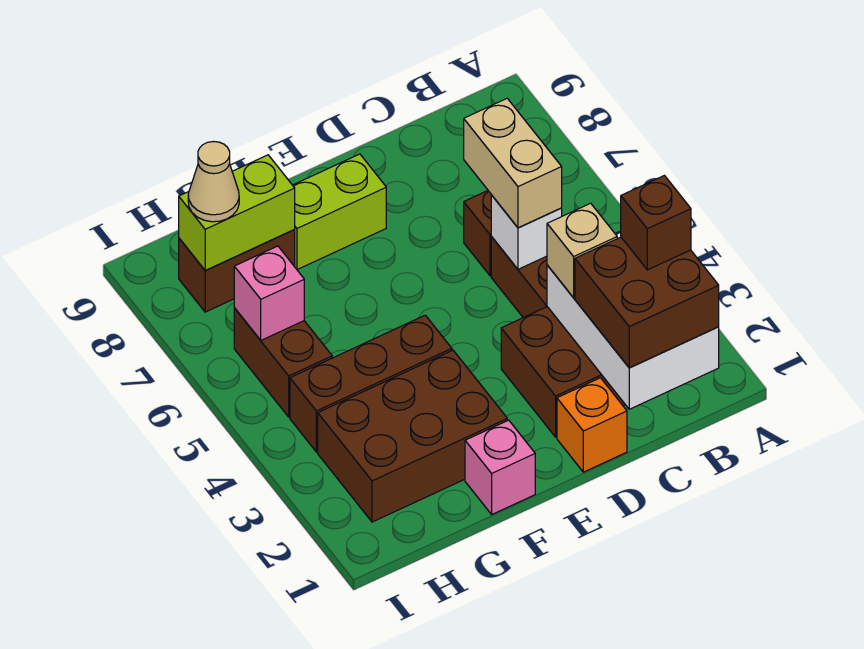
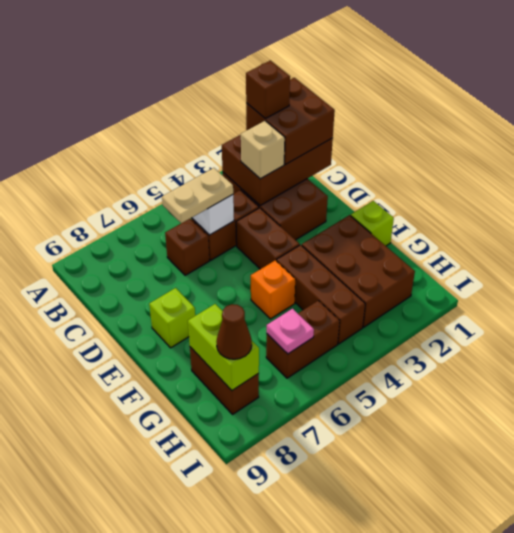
white 2x3 brick [547,231,719,409] -> brown 2x3 brick [222,135,333,206]
tan 1x2 brick [464,98,562,228] -> tan 1x2 plate [162,168,233,223]
orange 1x1 brick [557,378,627,472] -> orange 1x1 brick moved to [251,260,296,319]
none -> brown 1x2 brick [236,208,300,269]
lime 1x2 brick [293,154,386,270] -> lime 1x1 brick [149,288,195,348]
pink 1x1 brick [465,420,535,514] -> lime 1x1 brick [351,201,394,246]
pink 1x1 brick [234,246,304,340] -> pink 1x1 plate [267,309,314,354]
tan 1x1 cone [188,142,239,222] -> brown 1x1 cone [217,304,252,359]

